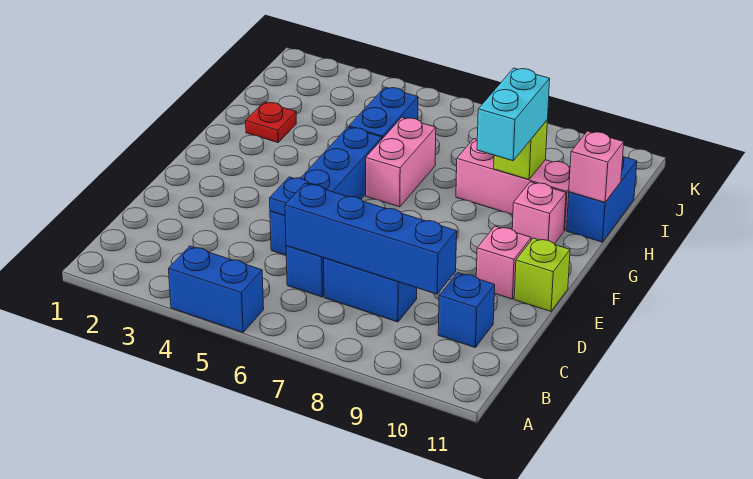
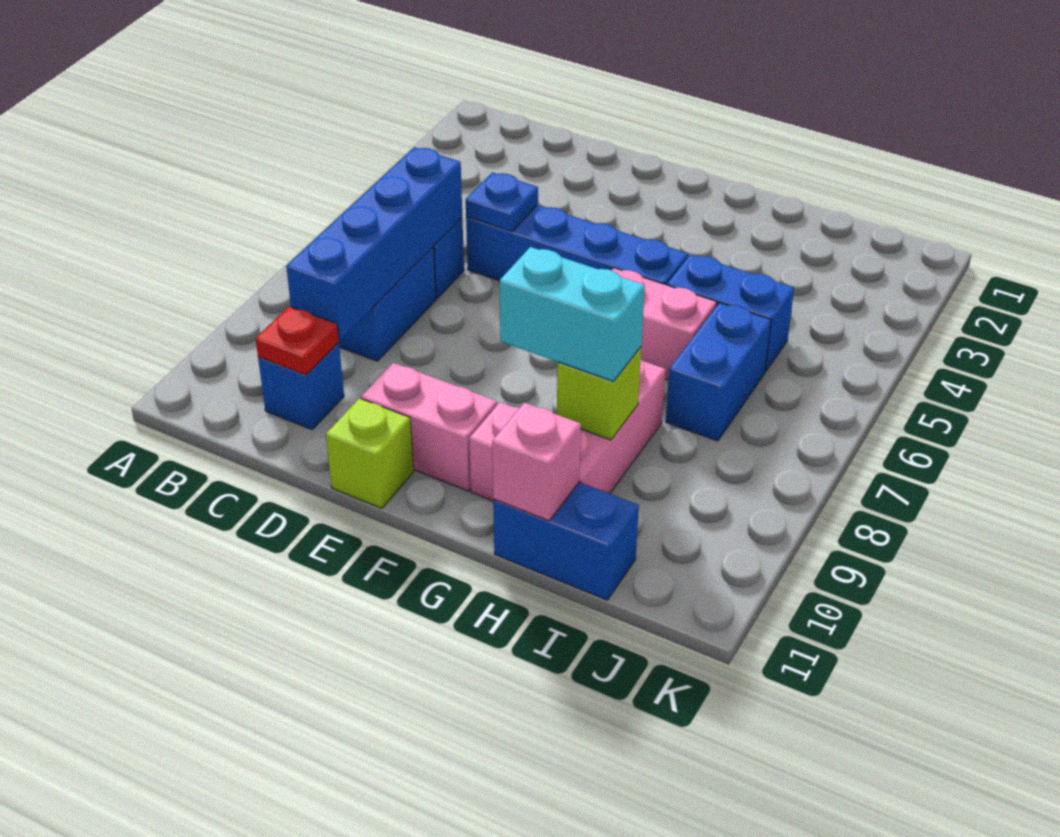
blue 1x2 brick [169,246,264,332] -> blue 1x2 brick moved to [666,303,771,441]
pink 1x1 brick [476,226,531,299] -> pink 1x2 brick [361,363,497,491]
red 1x1 plate [246,102,296,143] -> red 1x1 plate moved to [255,306,339,375]

